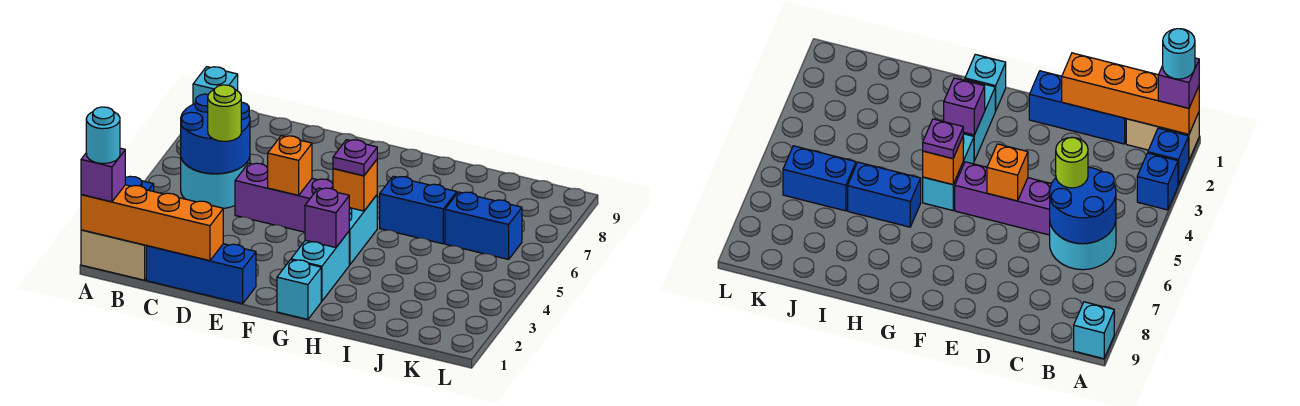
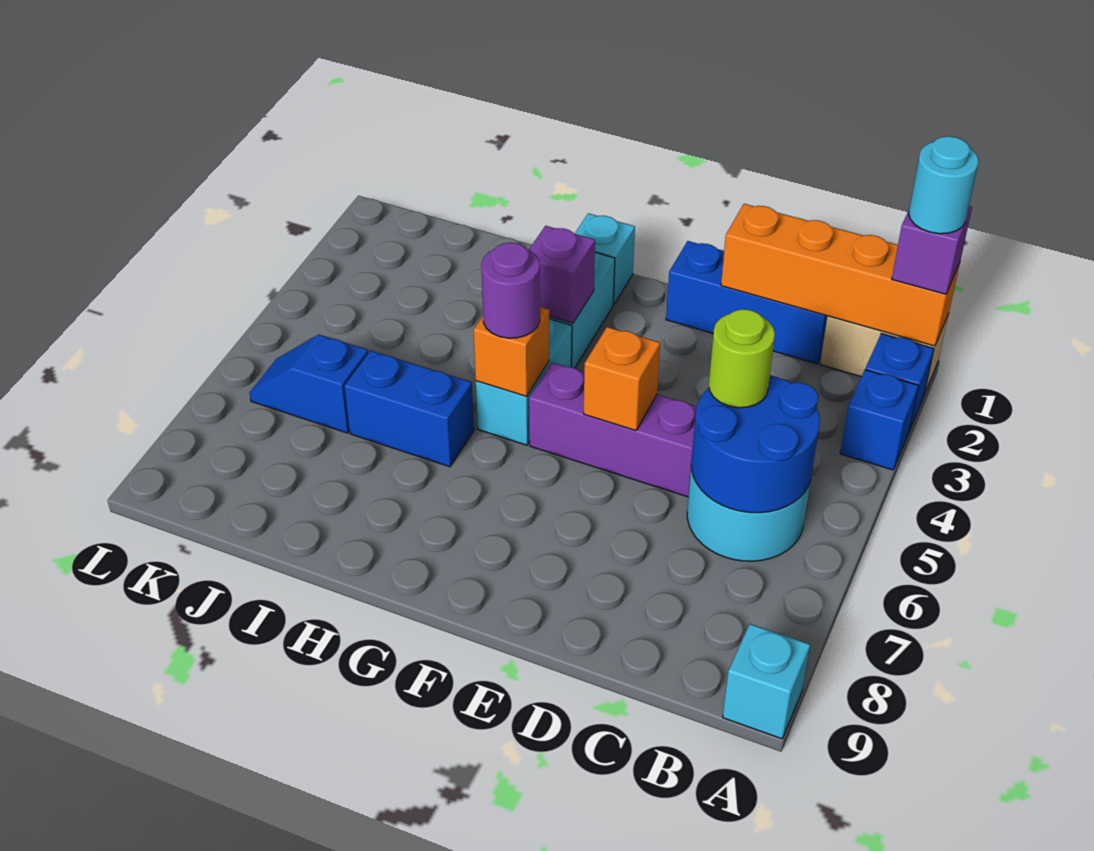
purple 1x1 plate [333,140,377,176] -> purple 1x1 round brick [481,243,540,338]
blue 1x2 brick [445,192,522,259] -> blue 1x2 slope [250,335,368,433]

